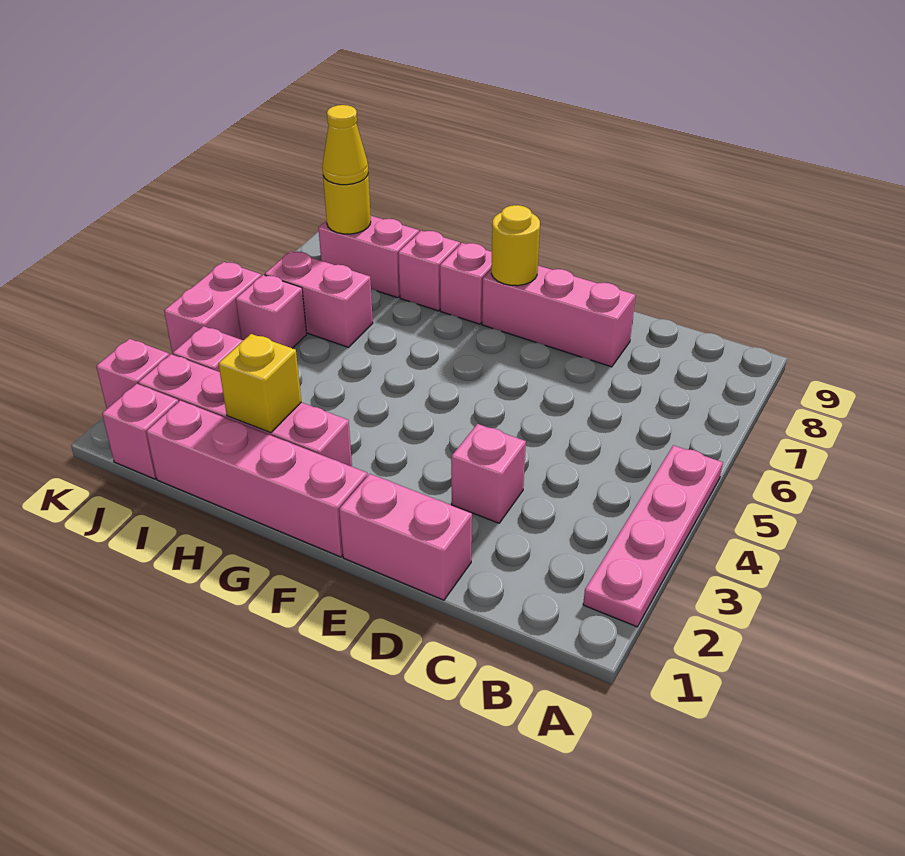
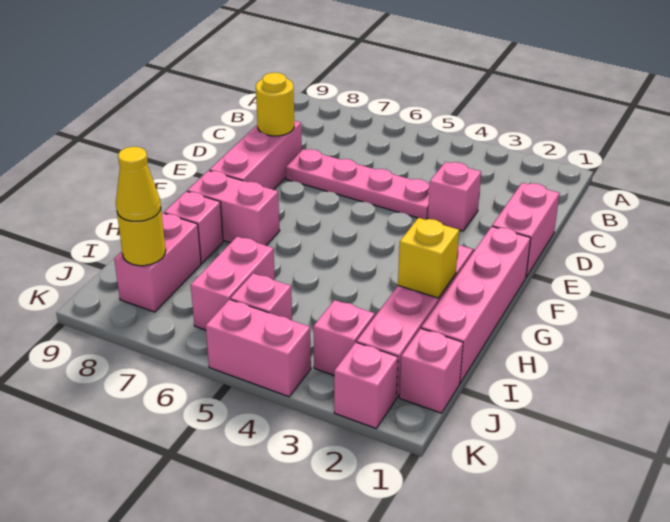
pink 1x4 plate [583,445,723,627] -> pink 1x4 plate moved to [286,149,430,220]
yellow 1x1 round brick [491,205,540,286] -> yellow 1x1 round brick moved to [256,72,294,136]
pink 1x1 brick [440,243,492,324] -> pink 1x2 brick [187,171,280,245]

